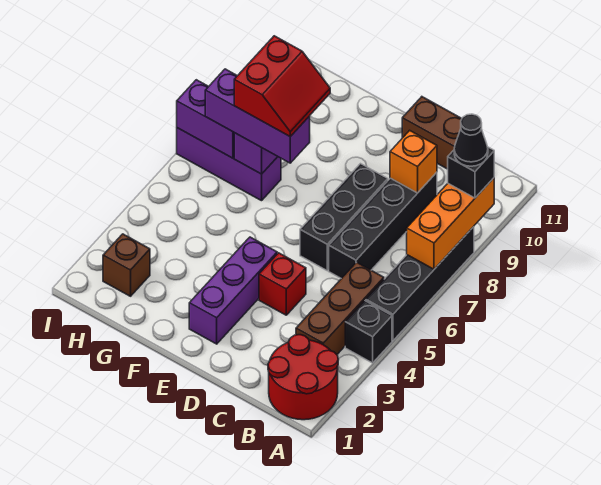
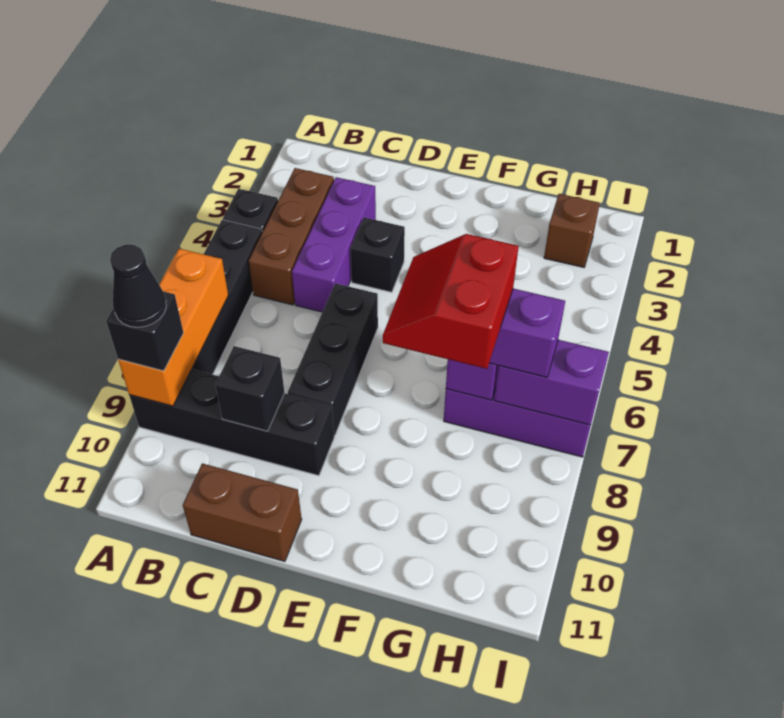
red 2x2 round brick [268,335,338,420] -> none
black 1x4 brick [329,172,437,279] -> black 1x4 brick turned to [129,369,334,476]
orange 1x1 brick [390,130,437,193] -> black 1x1 brick [215,346,285,431]
red 1x1 brick [259,253,306,315] -> black 1x1 brick [350,217,405,292]
purple 1x3 brick [189,237,277,344] -> purple 1x3 brick moved to [292,177,376,312]

